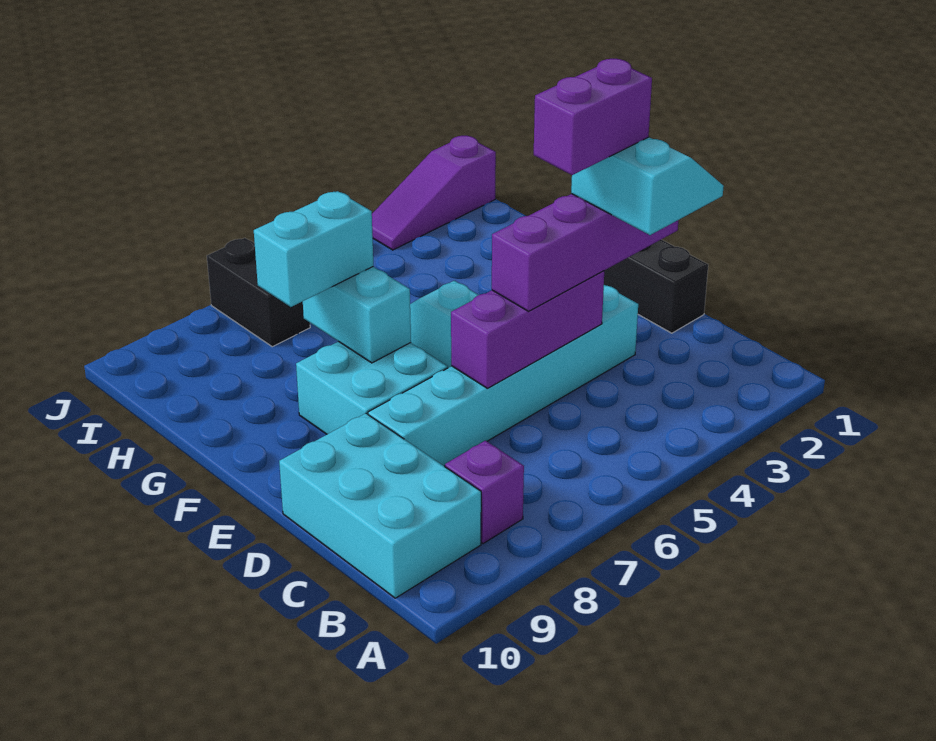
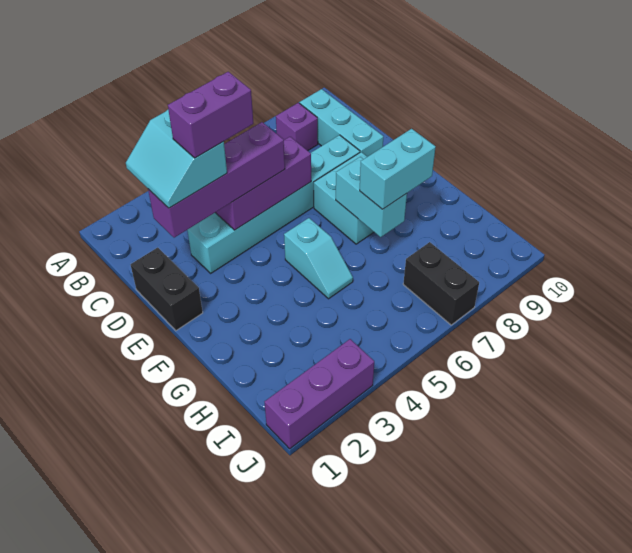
cyan 2x3 brick [279,413,481,598] -> cyan 1x3 brick [300,89,383,157]
purple 1x3 slope [372,136,496,250] -> purple 1x3 brick [265,339,374,449]

